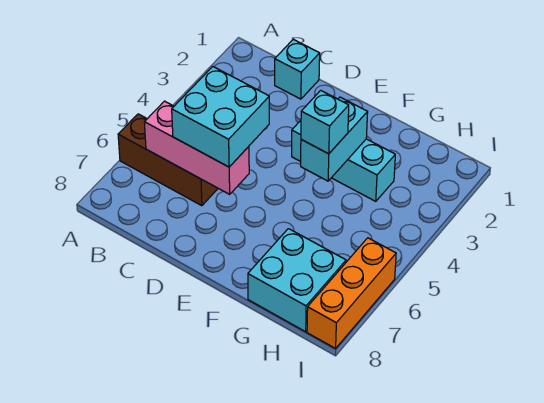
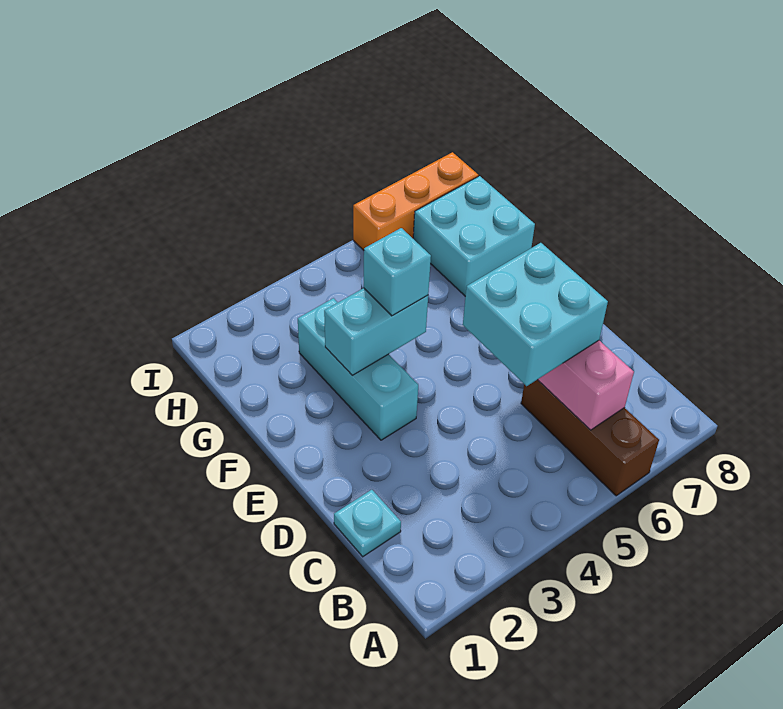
cyan 1x1 brick [275,39,320,99] -> cyan 1x1 plate [334,490,401,557]

